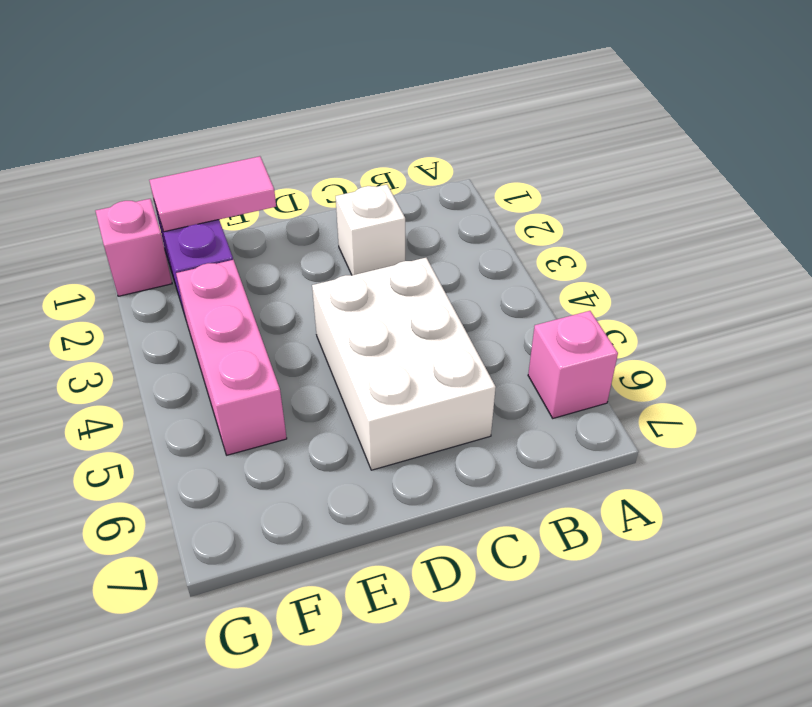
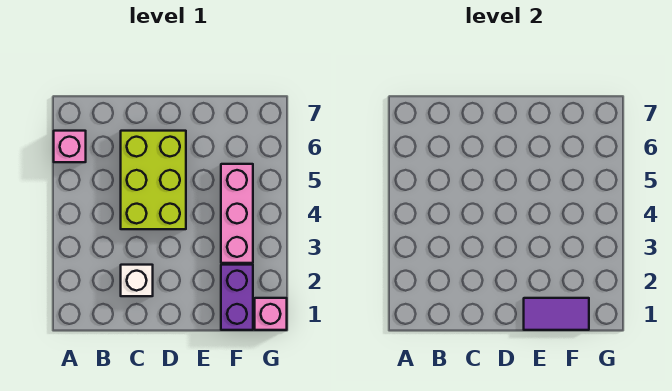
white 2x3 brick [312,258,496,470] -> lime 2x3 brick [121,131,186,229]
pink 1x2 tile [149,156,276,232] -> purple 1x2 tile [524,298,589,330]

